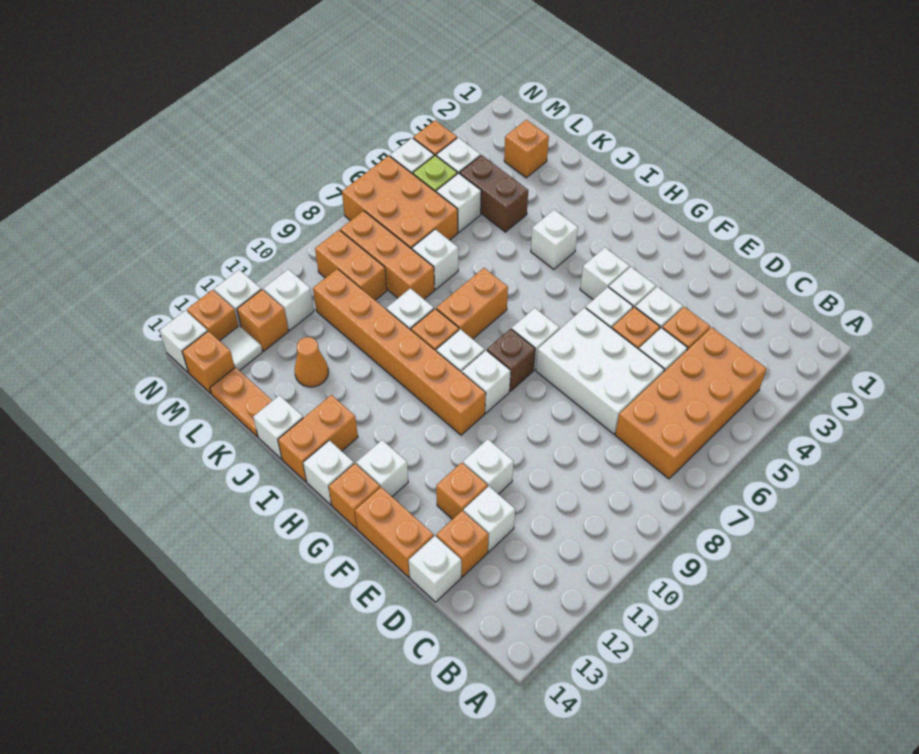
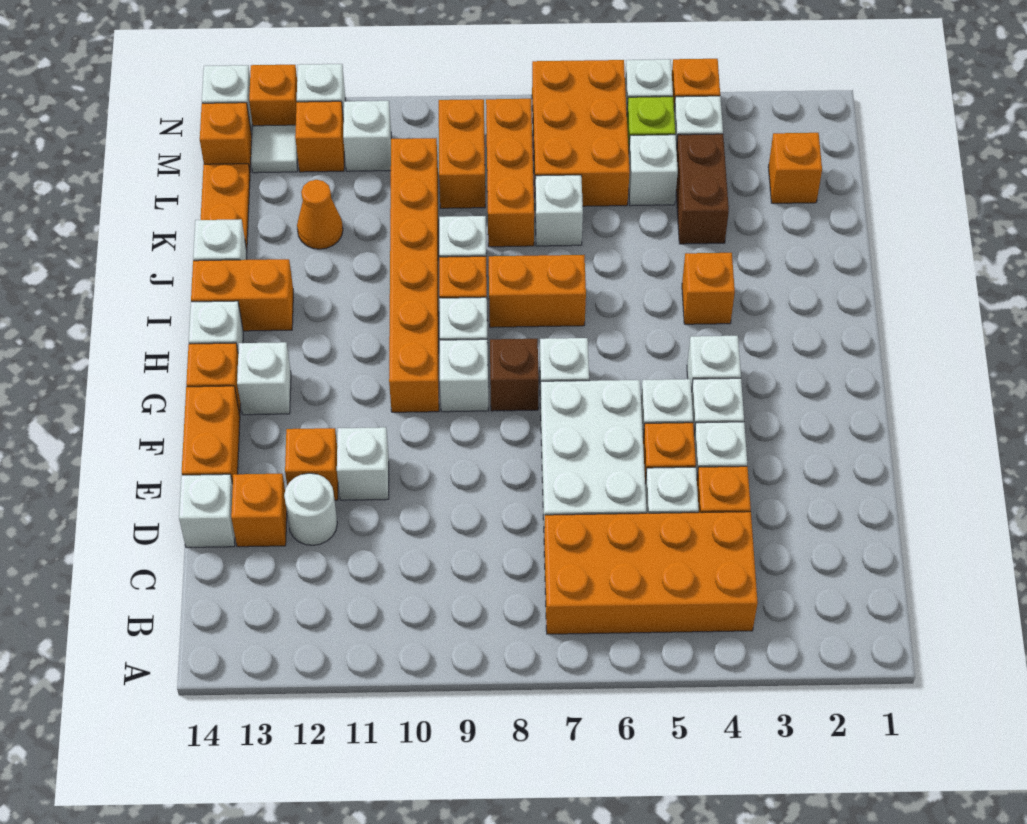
white 1x1 brick [463,486,515,552] -> white 1x1 round brick [284,473,337,545]
white 1x1 brick [531,210,578,269] -> orange 1x1 brick [682,253,735,324]

